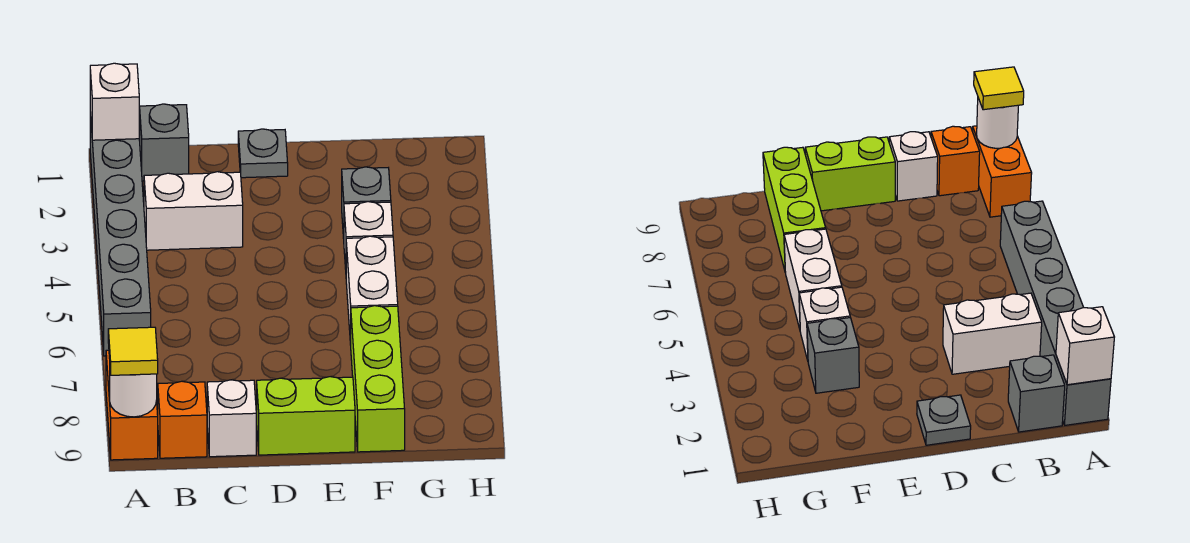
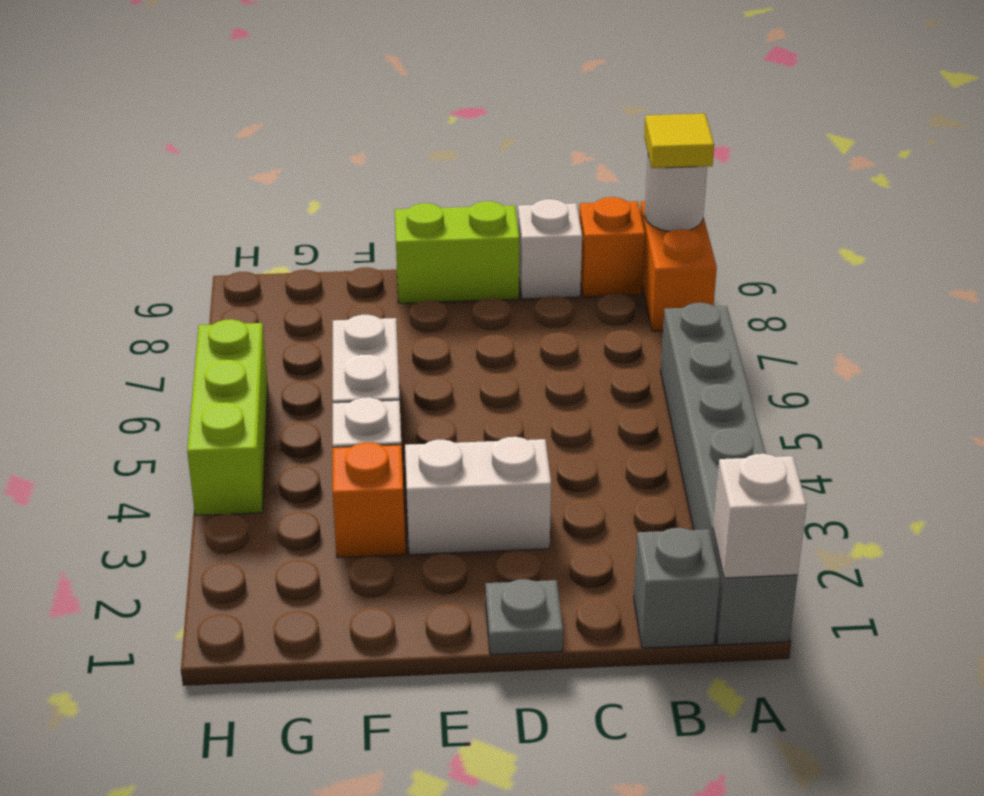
white 1x2 brick [144,172,243,250] -> white 1x2 brick moved to [405,437,551,555]
grey 1x1 brick [342,167,391,239] -> orange 1x1 brick [333,442,406,558]
lime 1x3 brick [351,306,405,452] -> lime 1x3 brick moved to [187,319,268,516]

